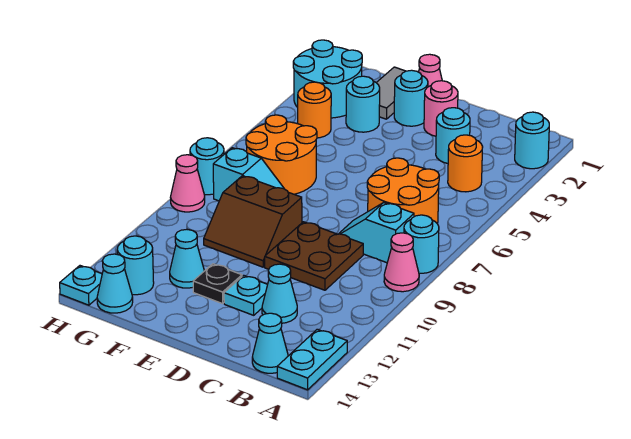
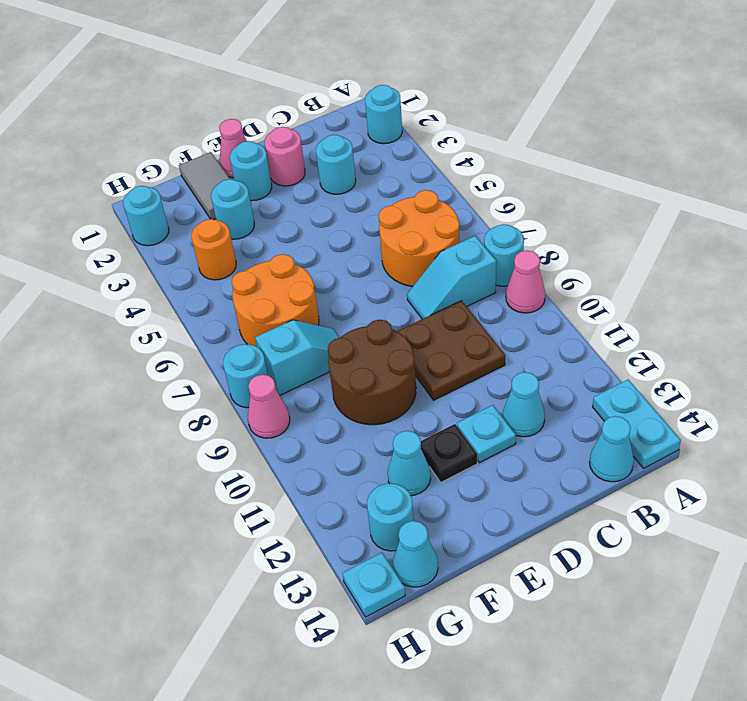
orange 1x1 round brick [448,135,483,192] -> none
brown 2x2 slope [204,176,302,267] -> brown 2x2 round brick [328,320,416,425]
cyan 2x2 round brick [293,40,362,118] -> cyan 1x1 round brick [123,186,169,246]

